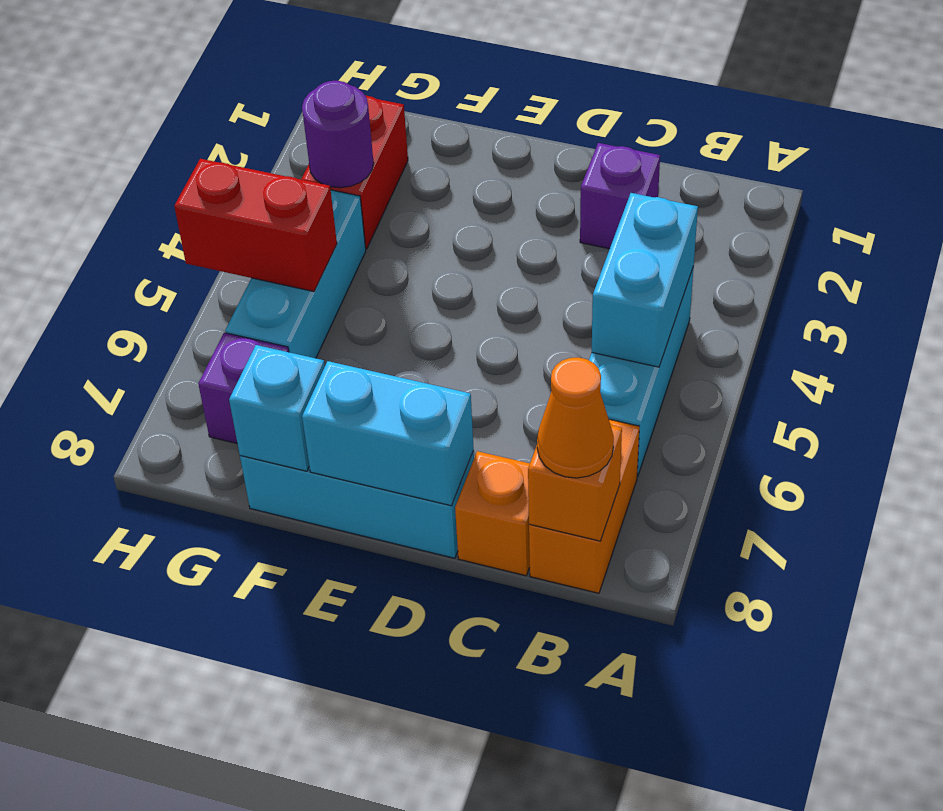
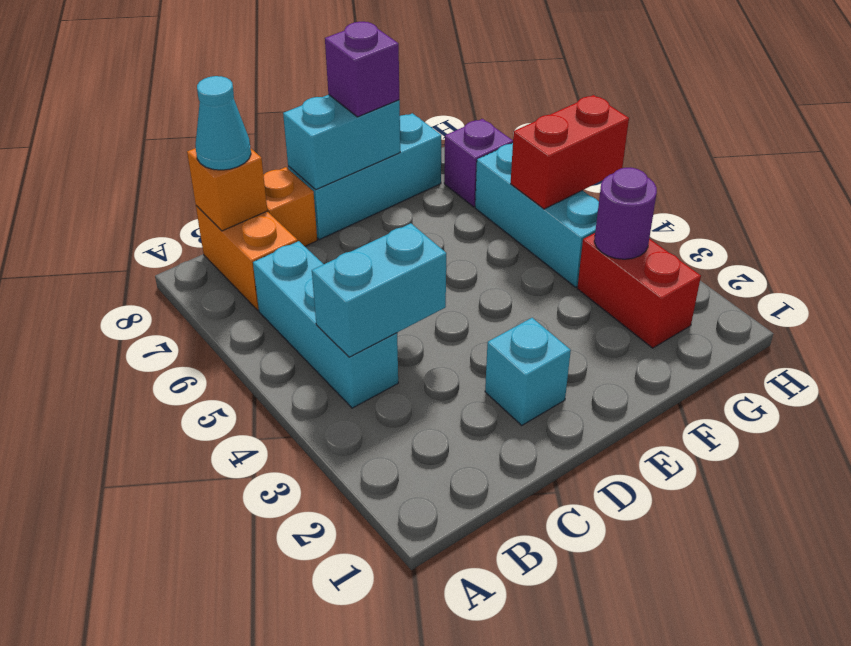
cyan 1x2 brick [592,193,698,367] -> cyan 1x2 brick turned to [312,223,446,357]
orange 1x1 cone [537,357,614,478] -> cyan 1x1 cone [196,76,251,170]
purple 1x1 brick [580,143,660,249] -> purple 1x1 brick moved to [325,22,399,117]
cyan 1x1 brick [229,345,325,471] -> cyan 1x1 brick moved to [485,318,571,425]

